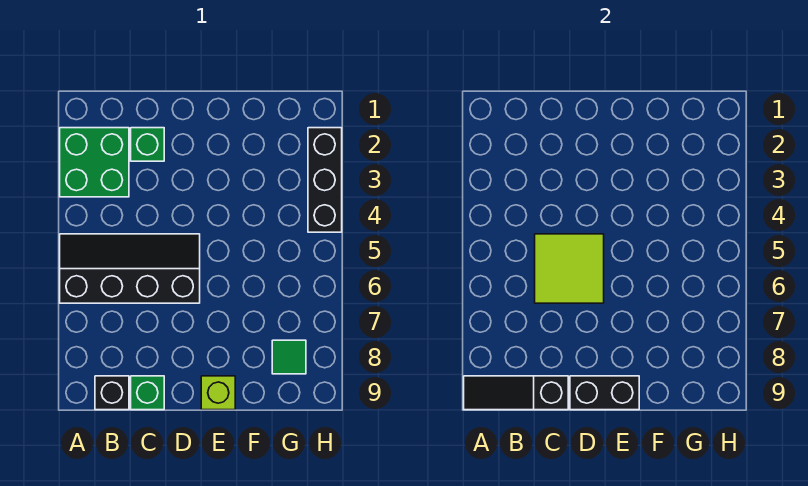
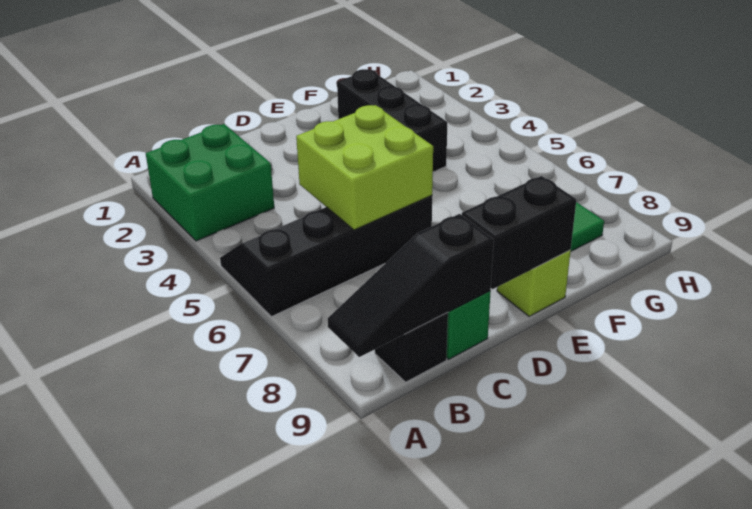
green 1x1 brick [131,128,164,161] -> none
lime 2x2 tile [535,234,604,303] -> lime 2x2 brick [296,105,433,230]
black 1x3 brick [308,128,342,232] -> black 1x3 brick moved to [337,69,448,172]

